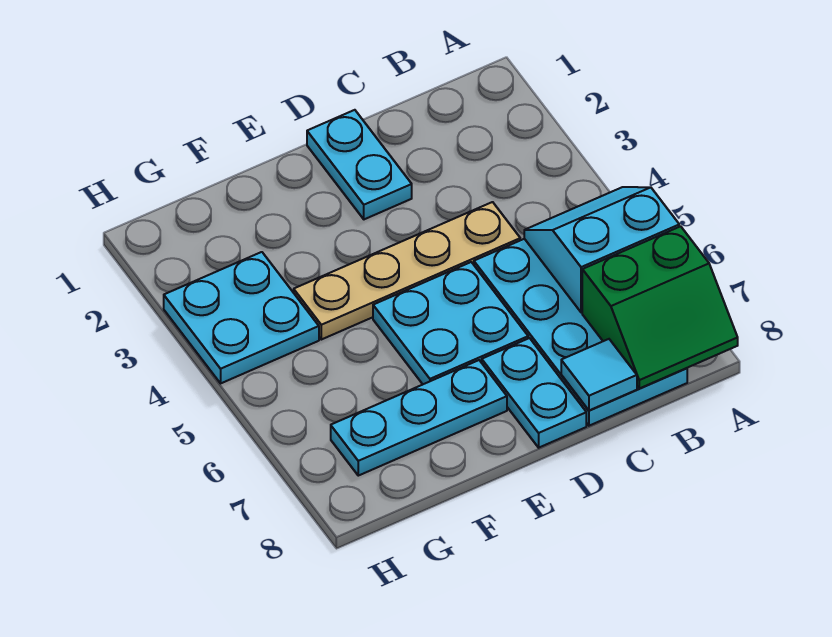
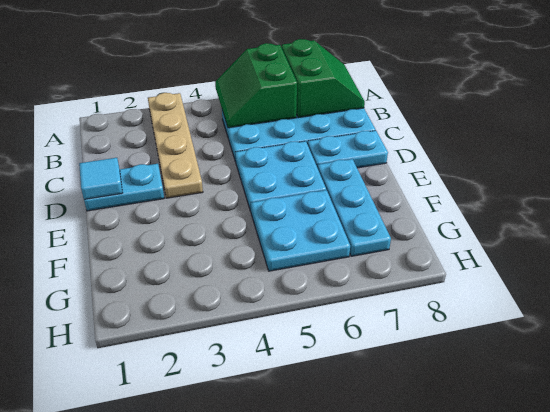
cyan 2x2 slope [524,187,679,312] -> green 2x2 slope [215,43,297,128]
tan 1x4 plate [294,202,520,340] -> tan 1x4 plate moved to [148,93,203,198]
cyan 1x1 tile [561,339,637,410] -> cyan 1x1 tile moved to [79,158,122,199]
cyan 2x2 plate [164,252,319,383] -> cyan 2x2 plate moved to [251,190,350,271]

